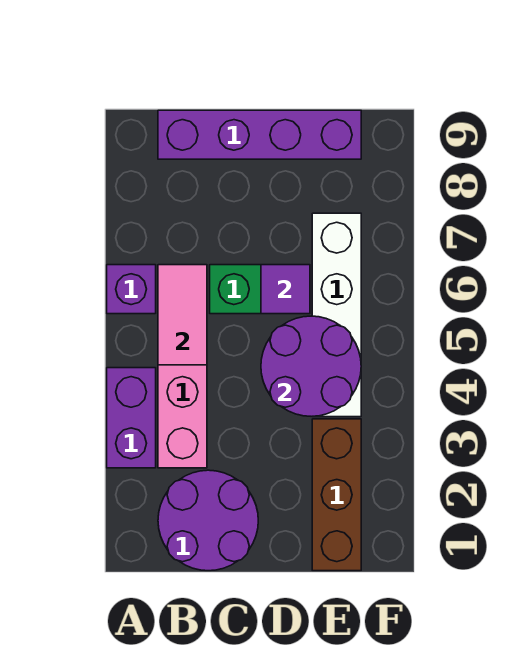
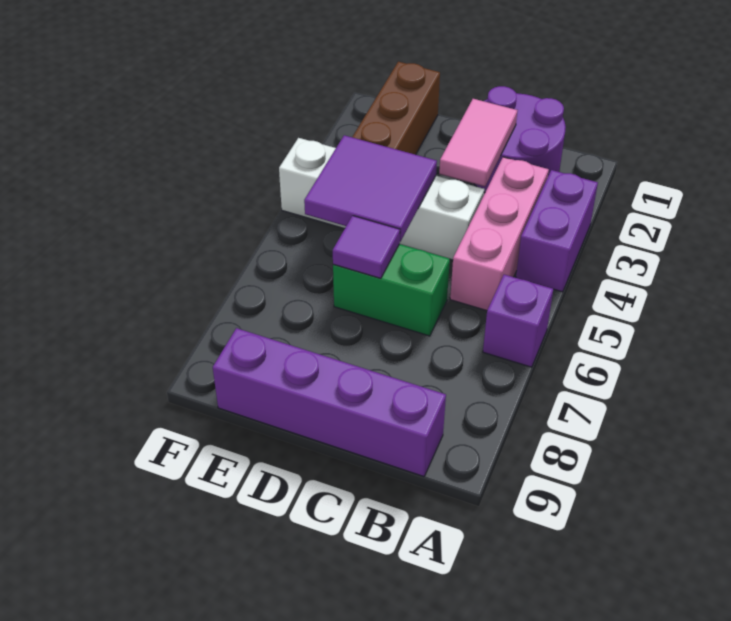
pink 1x2 tile [158,265,207,365] -> pink 1x2 tile moved to [439,99,518,187]
purple 2x2 round brick [261,316,361,416] -> purple 2x2 tile [304,135,437,242]
white 1x4 brick [312,213,361,417] -> white 1x4 brick turned to [279,138,484,260]

